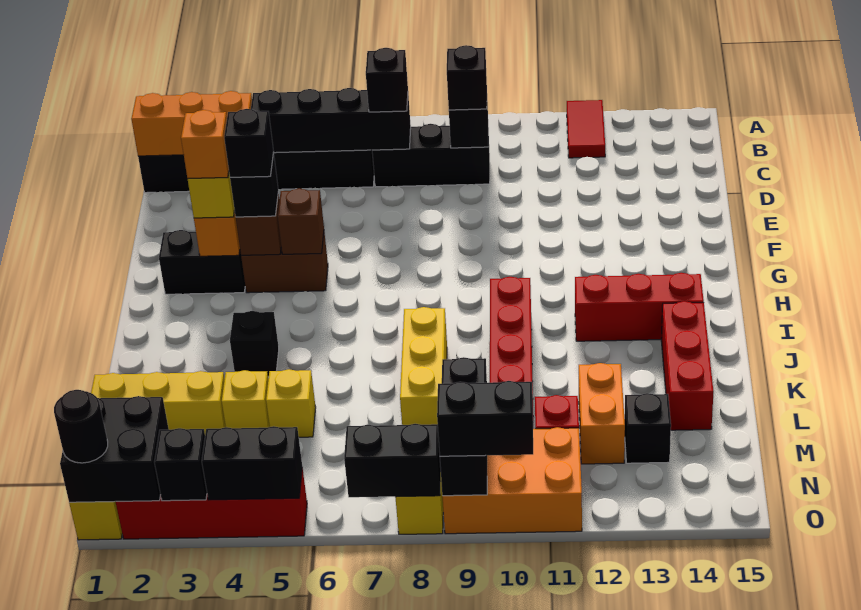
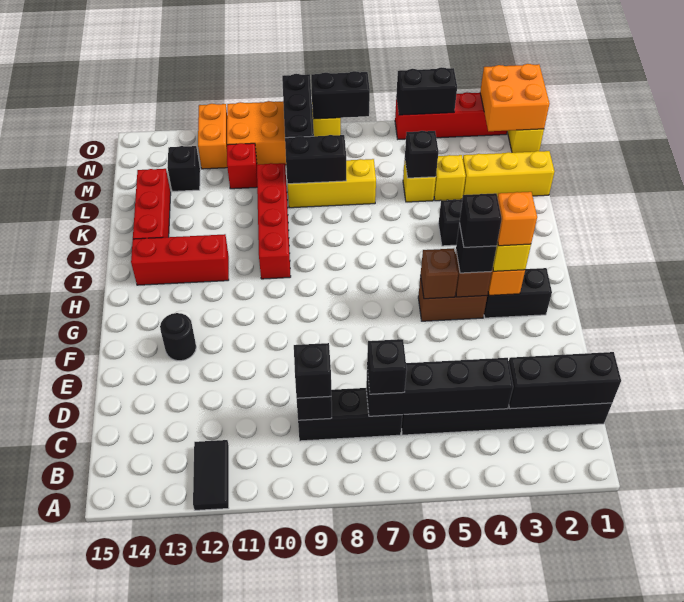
red 1x2 tile [567,100,605,158] -> black 1x2 tile [193,440,229,510]
orange 1x3 brick [131,91,252,156] -> black 1x3 brick [509,352,621,409]
yellow 1x3 brick [400,307,447,425] -> yellow 1x3 brick turned to [288,159,376,208]
orange 1x2 brick [579,363,625,464] -> orange 1x2 brick moved to [198,104,227,169]
black 2x2 brick [60,396,169,503] -> orange 2x2 brick [480,64,550,131]
black 1x1 round brick [54,390,108,463] -> black 1x1 round brick moved to [160,313,196,361]
black 1x1 brick [154,428,207,501] -> black 1x1 brick moved to [405,131,438,178]
black 1x2 brick [437,381,533,456] -> black 1x2 brick moved to [285,135,346,184]

